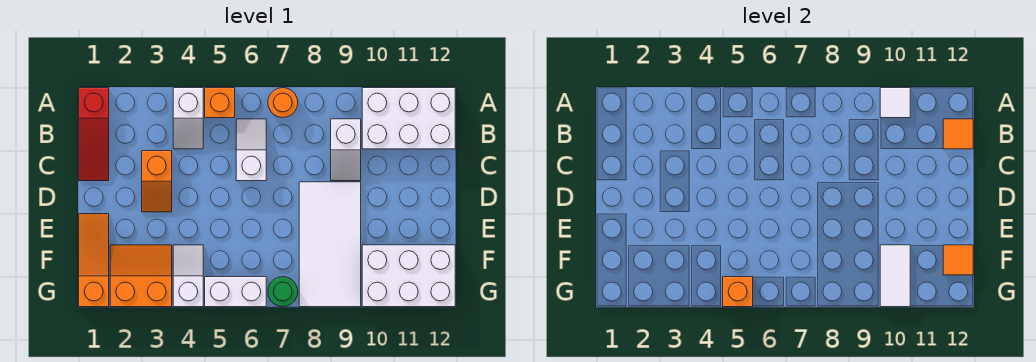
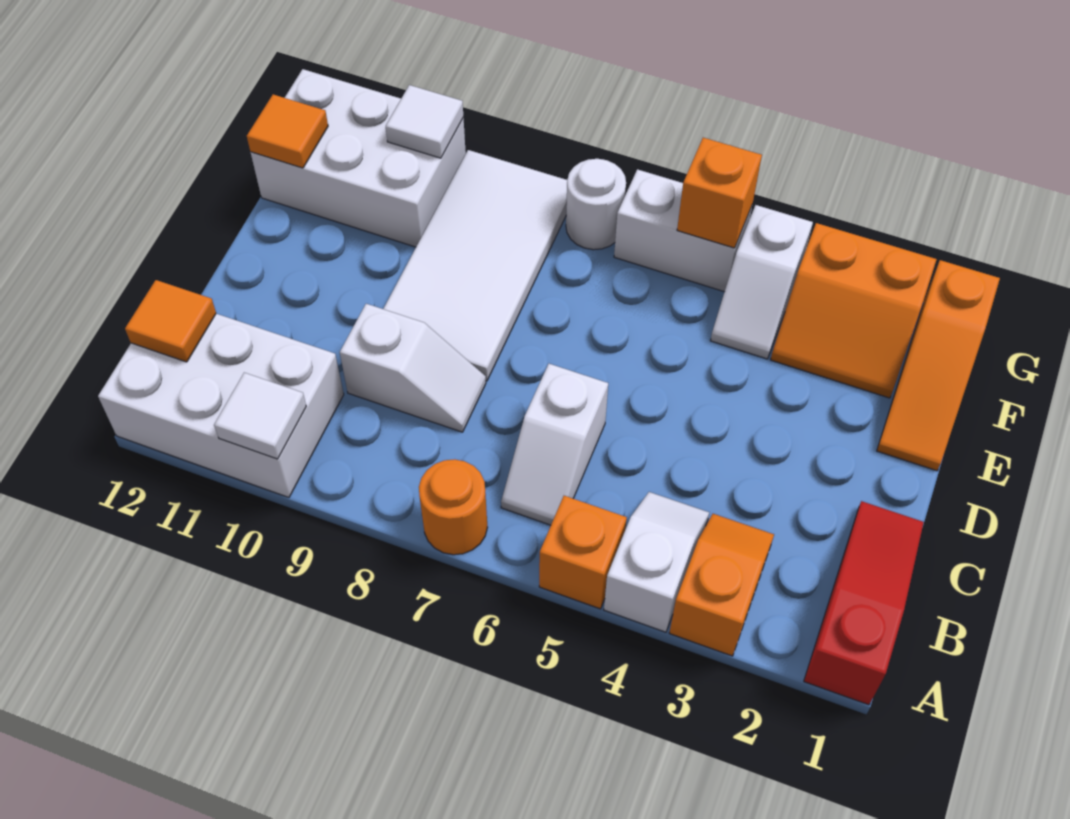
white 1x2 slope [331,119,361,181] -> white 1x2 slope turned to [340,304,486,432]
orange 1x2 slope [142,151,172,212] -> orange 1x2 slope moved to [669,514,774,656]
white 1x2 tile [880,245,910,307] -> white 1x1 tile [386,85,463,158]
green 1x1 round brick [268,277,298,307] -> white 1x1 round brick [566,159,626,250]

